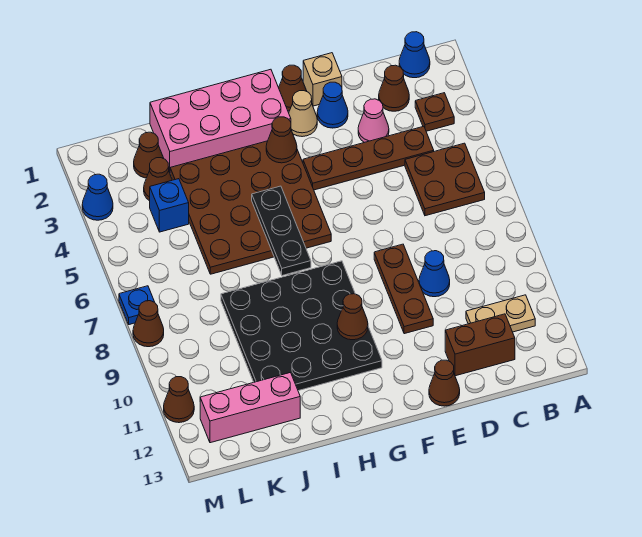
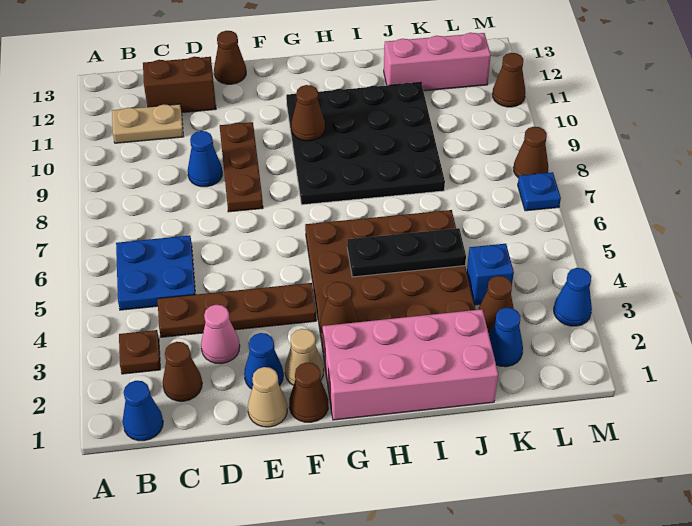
brown 2x2 plate [405,143,485,216] -> blue 2x2 plate [116,236,196,310]
tan 1x1 brick [303,53,342,106] -> tan 1x1 cone [248,367,287,427]
black 1x3 plate [252,186,311,276] -> black 1x3 plate turned to [347,228,466,277]
brown 1x1 cone [134,132,164,178] -> blue 1x1 cone [489,308,523,367]

